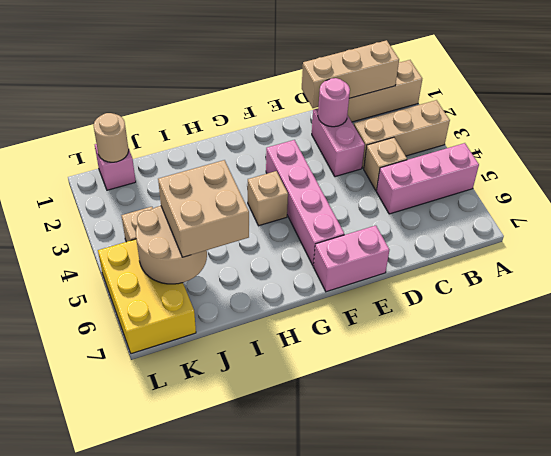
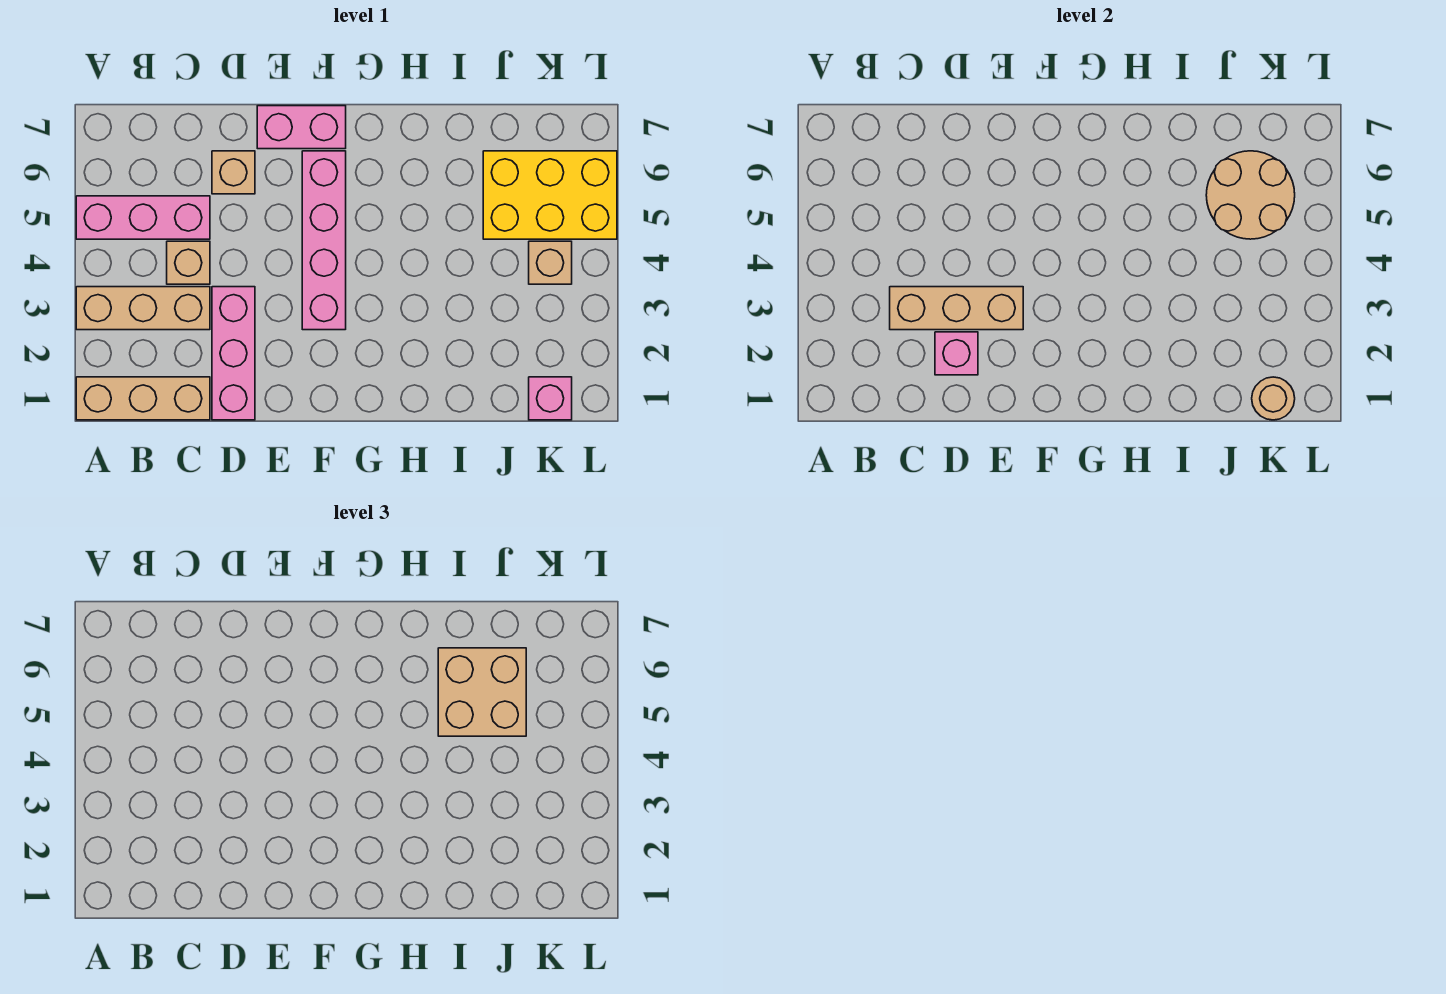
tan 1x3 brick [302,40,399,108] -> tan 1x3 brick moved to [890,287,1023,330]
pink 1x2 brick [312,109,365,177] -> pink 1x3 brick [212,287,255,420]
pink 1x1 round brick [318,78,350,127] -> pink 1x1 brick [935,332,978,375]
tan 1x1 brick [248,171,288,226] -> tan 1x1 brick moved to [212,151,255,194]
yellow 2x3 brick [98,239,196,354] -> yellow 2x3 brick turned to [483,151,617,239]

